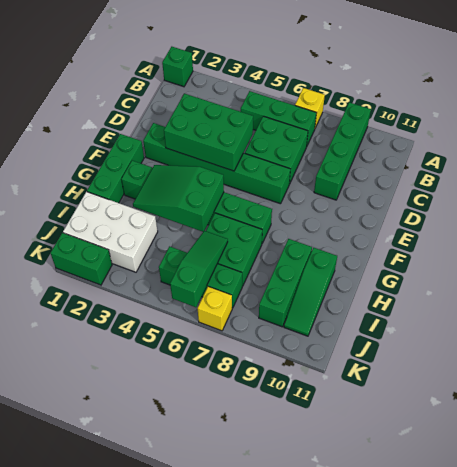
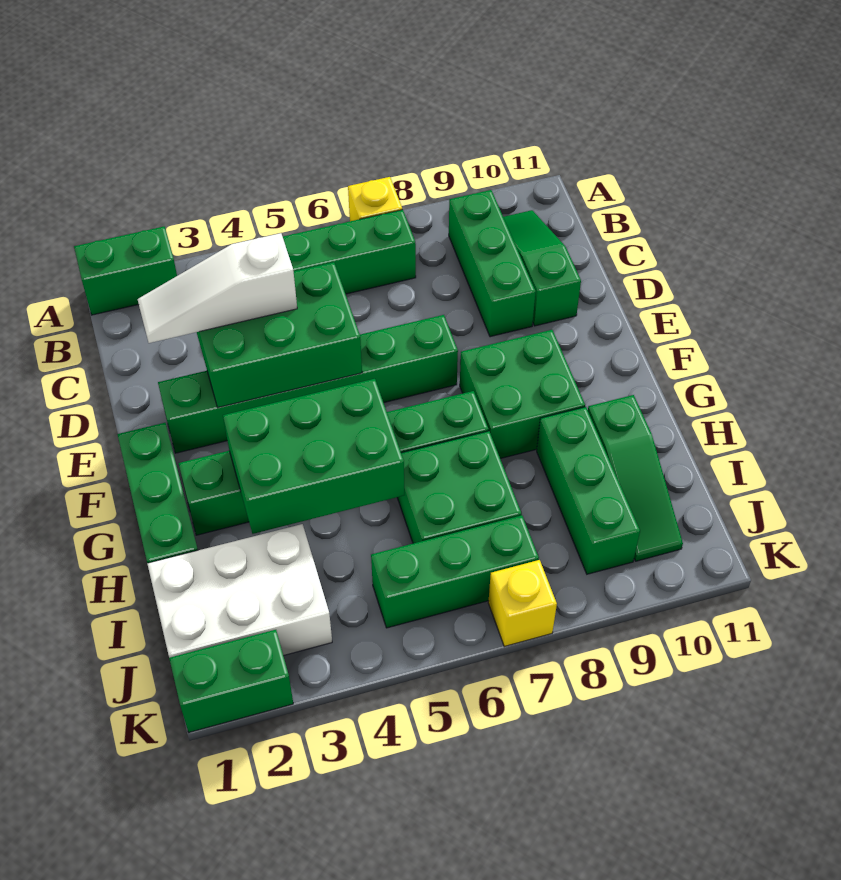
green 1x1 brick [162,47,193,87] -> green 1x2 brick [74,226,177,315]
green 1x4 brick [314,102,371,200] -> green 1x3 brick [449,190,536,337]
green 2x2 brick [245,116,308,184] -> green 2x2 brick moved to [460,330,585,459]
none -> white 1x3 slope [138,233,297,343]
green 2x3 slope [133,165,224,232] -> green 2x3 brick [223,379,404,534]
green 1x3 slope [170,231,228,307] -> green 1x3 slope moved to [503,210,581,326]

